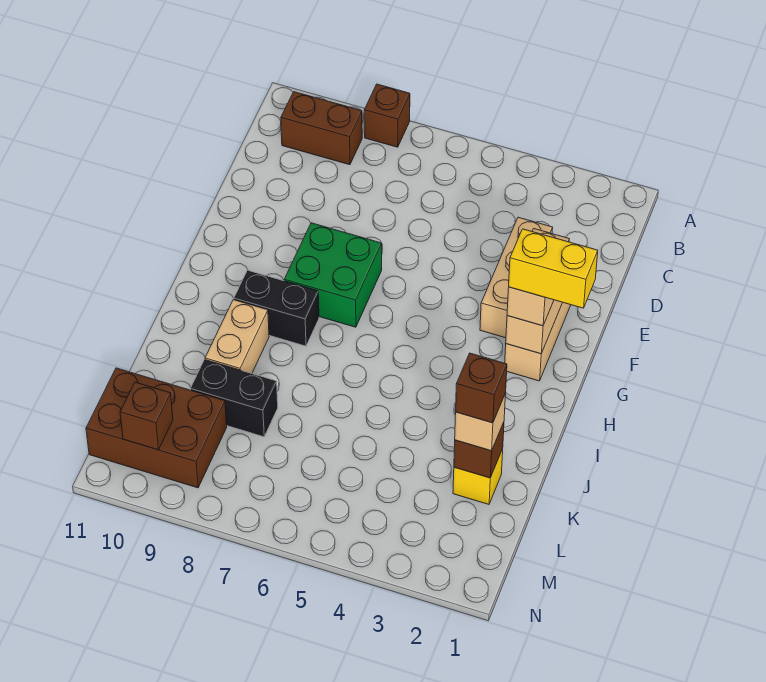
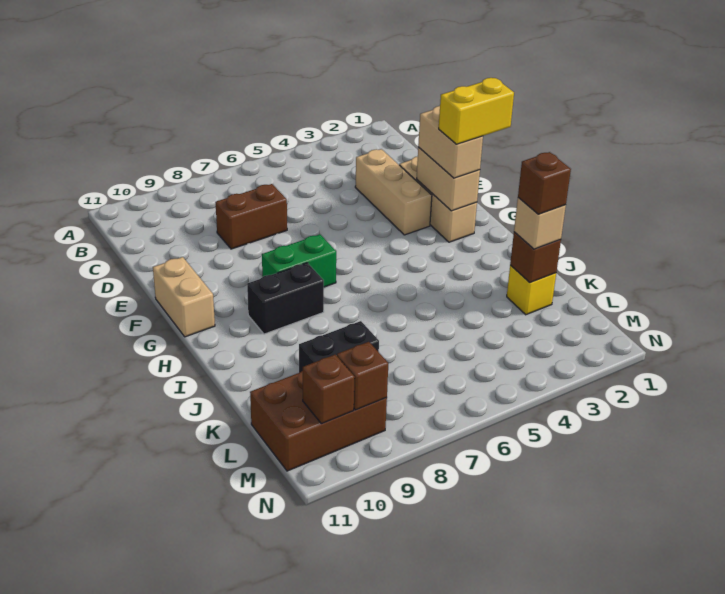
brown 1x1 brick [364,84,410,147] -> brown 1x1 brick moved to [337,342,388,410]
brown 1x2 brick [281,92,362,165] -> brown 1x2 brick moved to [215,184,287,249]
green 2x2 brick [284,223,382,327] -> green 1x2 brick [262,234,336,287]
tan 1x2 brick [205,300,269,373] -> tan 1x2 brick moved to [153,257,215,337]

